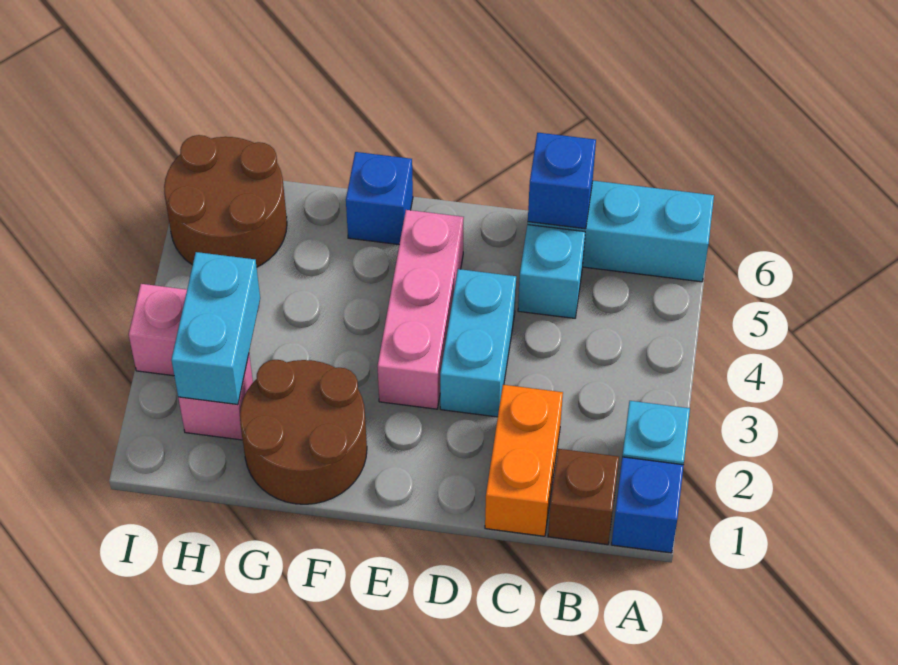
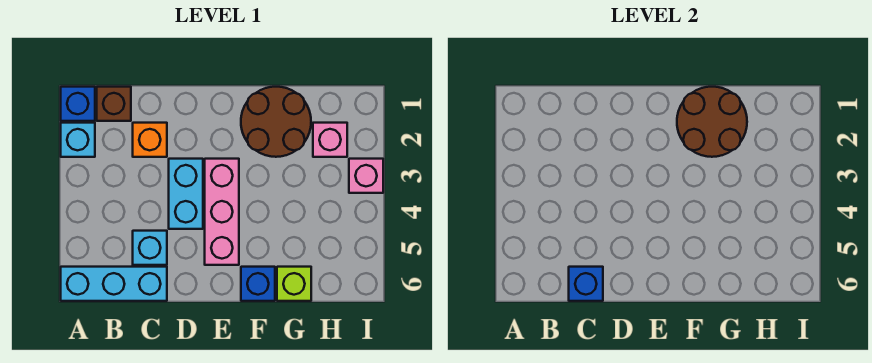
orange 1x2 brick [485,385,563,536] -> orange 1x1 brick [133,123,167,157]
none -> lime 1x1 brick [277,267,311,301]
cyan 1x2 brick [171,252,260,405] -> none
brown 2x2 round brick [164,135,287,267] -> brown 2x2 round brick moved to [677,87,747,157]

